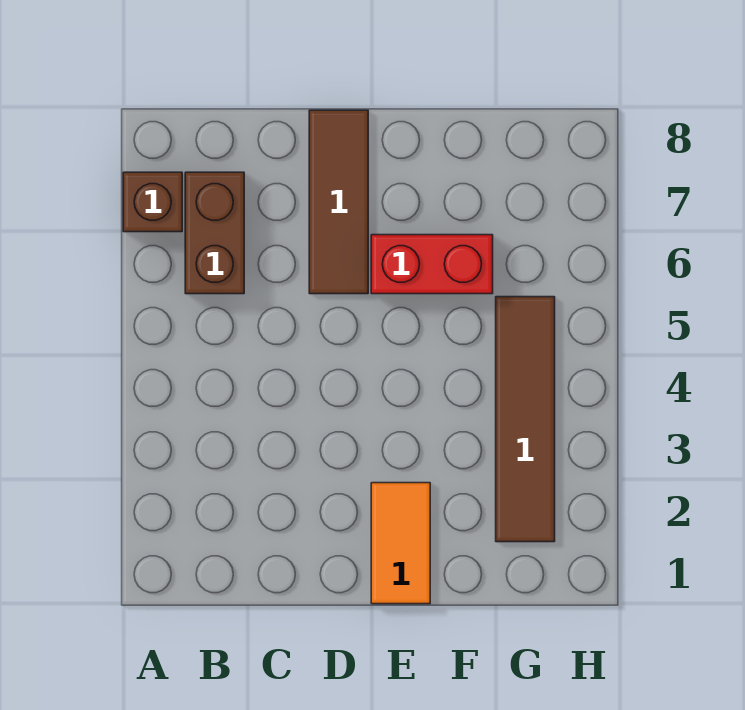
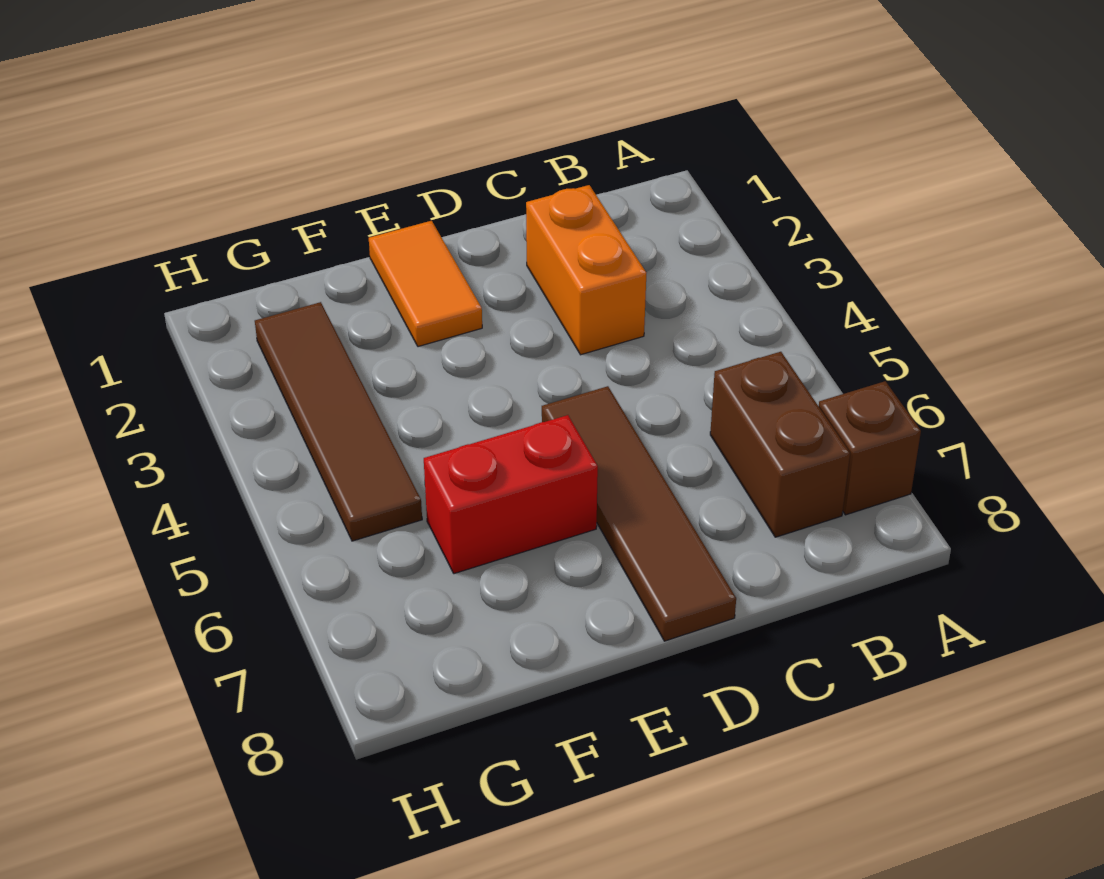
none -> orange 1x2 brick [526,185,646,355]
brown 1x3 tile [309,110,368,294] -> brown 1x4 tile [542,386,736,641]

